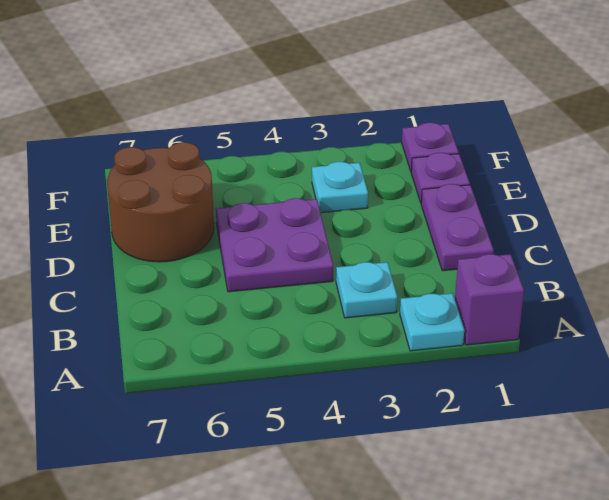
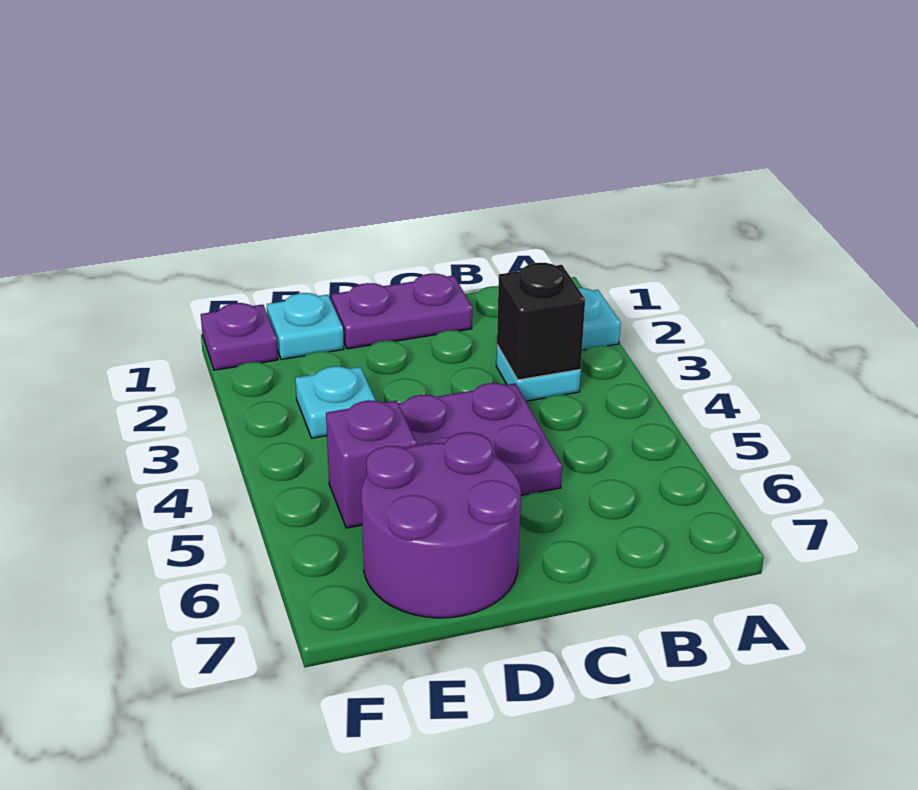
purple 1x1 brick [455,254,524,345] -> purple 1x1 brick moved to [326,400,416,528]
none -> black 1x1 brick [497,263,585,380]
brown 2x2 round brick [107,142,214,262] -> purple 2x2 round brick [361,432,521,618]
purple 1x1 plate [411,153,470,202] -> cyan 1x1 plate [267,293,344,360]

